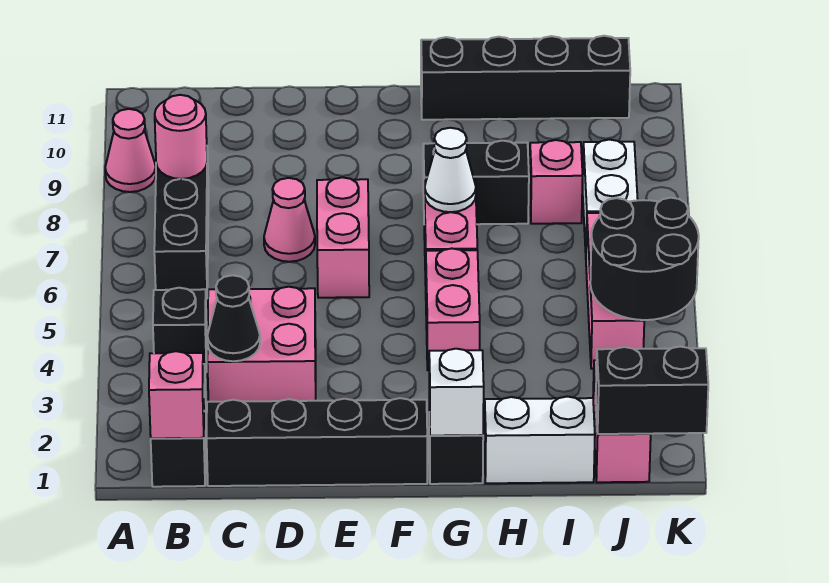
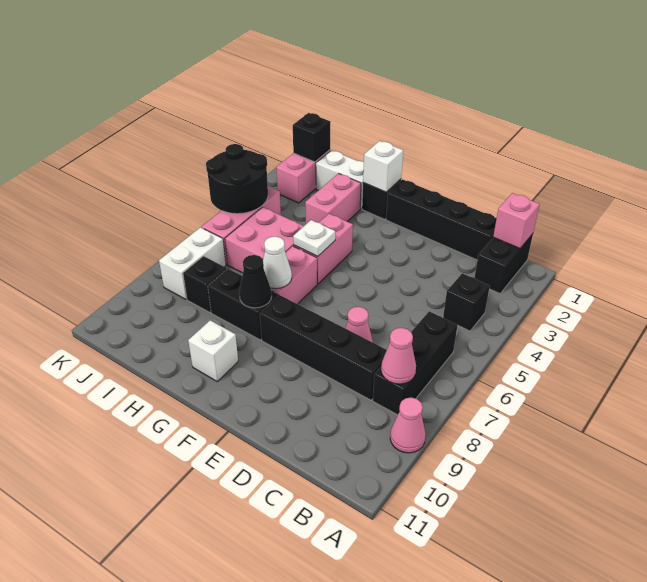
pink 1x1 round brick [155,95,207,179] -> pink 1x1 cone [381,328,416,384]
pink 2x2 brick [207,287,316,402] -> pink 2x2 brick moved to [225,207,304,273]
black 1x1 cone [207,275,260,361] -> black 1x1 cone moved to [239,255,272,308]
pink 1x2 brick [317,177,369,298] -> pink 1x2 brick moved to [305,174,361,224]
none -> white 1x1 plate [293,220,335,256]
none -> white 1x1 brick [188,320,238,381]
black 1x4 brick [421,36,630,120] -> black 1x4 brick moved to [260,295,387,400]
pink 1x1 brick [529,140,583,224] -> black 1x1 brick [183,256,227,312]
black 1x2 brick [596,347,708,434] -> black 1x1 brick [293,113,331,162]

